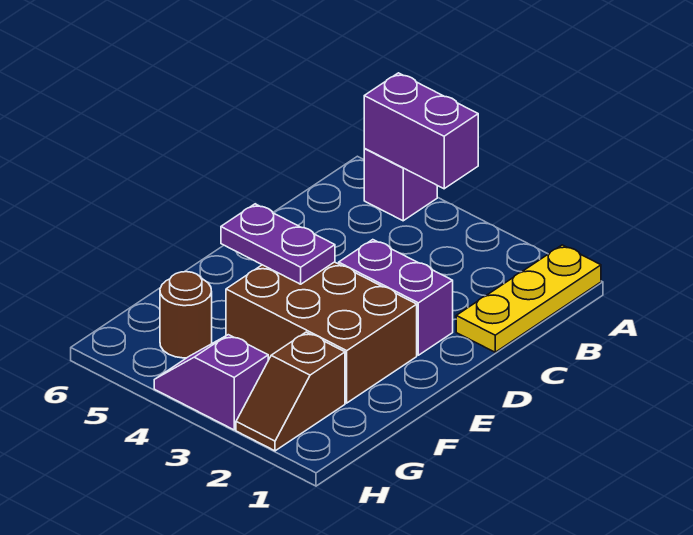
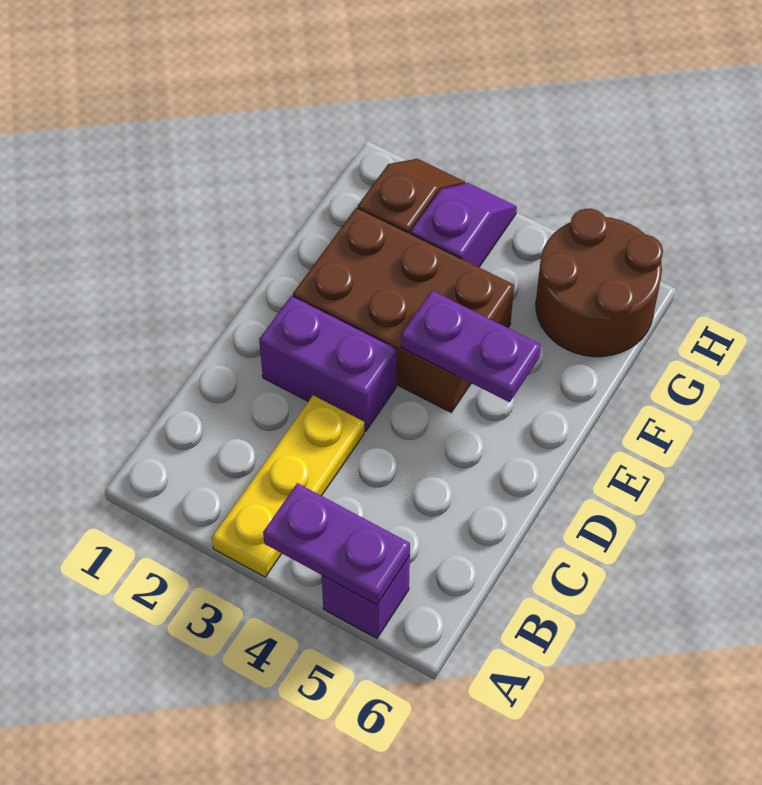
yellow 1x3 plate [456,245,601,352] -> yellow 1x3 plate moved to [212,395,364,577]
purple 1x2 brick [364,73,478,189] -> purple 1x2 plate [263,483,410,605]
brown 1x1 round brick [160,272,212,358] -> brown 2x2 round brick [536,209,663,357]
purple 1x2 slope [154,335,268,430] -> purple 1x2 slope turned to [410,183,517,267]

